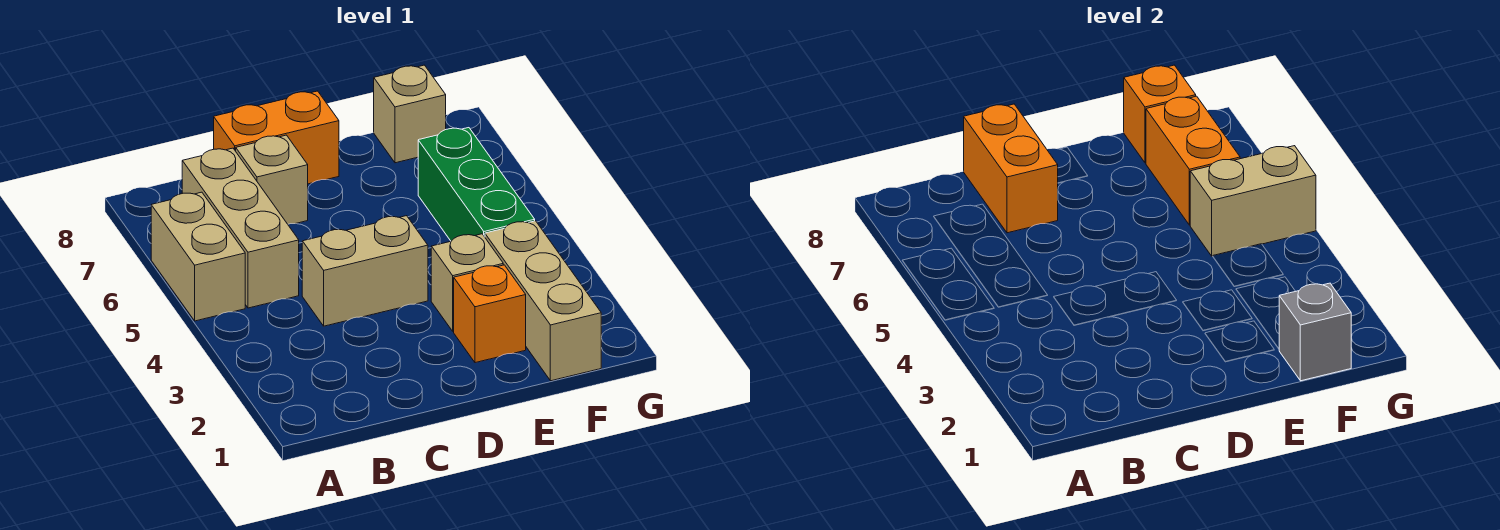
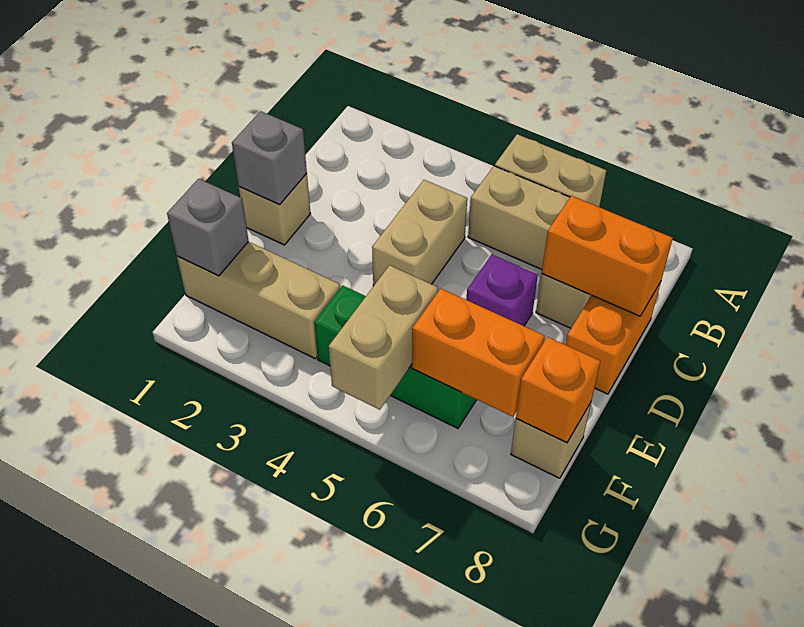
none -> grey 1x1 brick [232,111,307,205]
none -> purple 1x1 brick [466,254,538,326]
orange 1x1 brick [454,265,526,363] -> none
tan 1x1 brick [431,234,503,331] -> tan 1x1 brick moved to [239,173,311,245]

